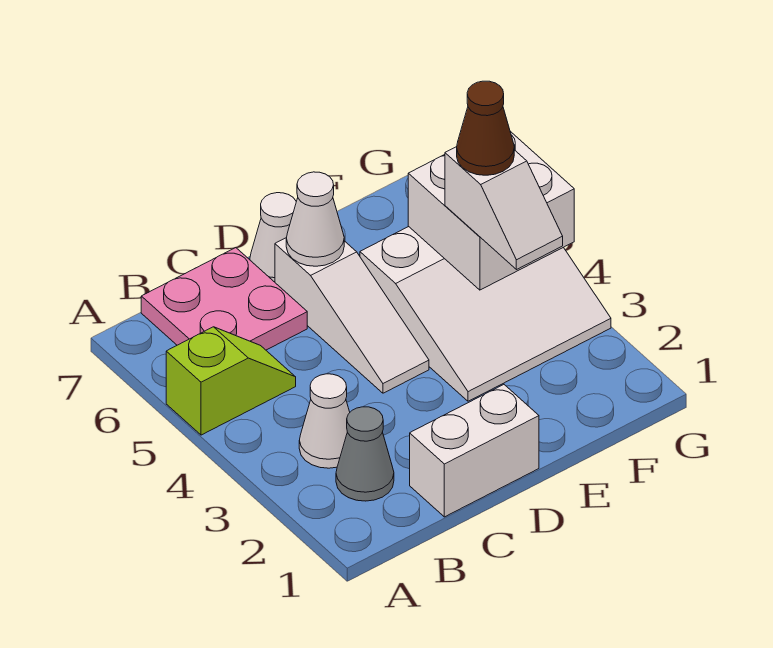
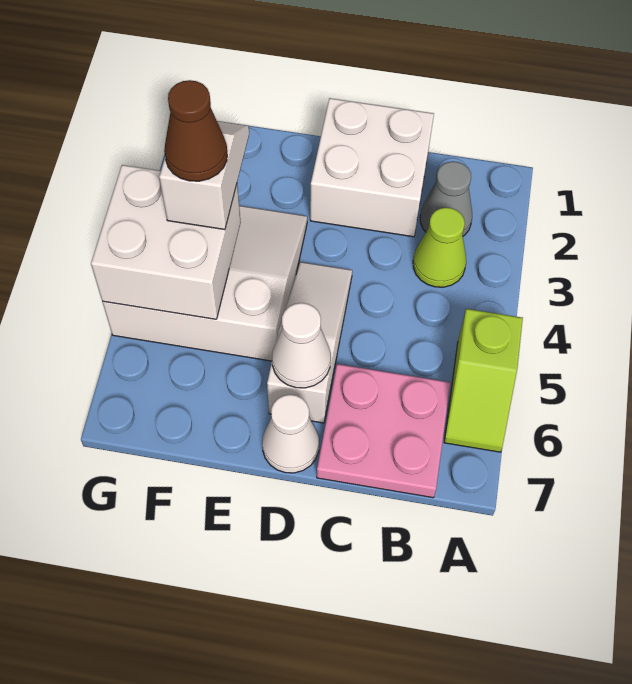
lime 1x2 slope [166,327,296,435] -> lime 1x2 slope turned to [444,309,523,452]
white 1x1 cone [299,374,350,468] -> lime 1x1 cone [413,208,466,287]
white 1x2 brick [410,385,539,517] -> white 2x2 brick [310,98,434,237]

